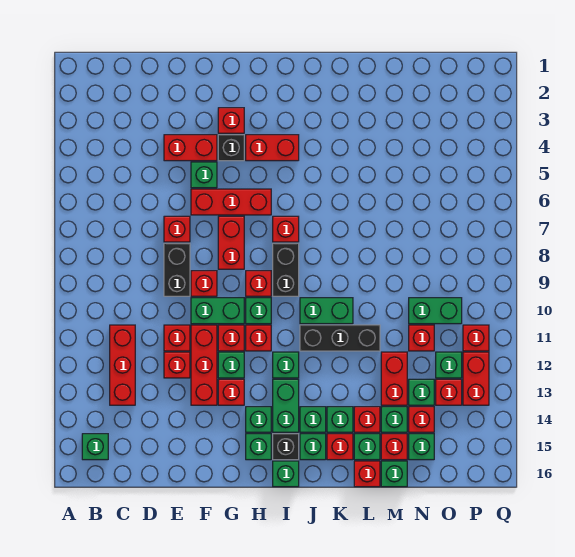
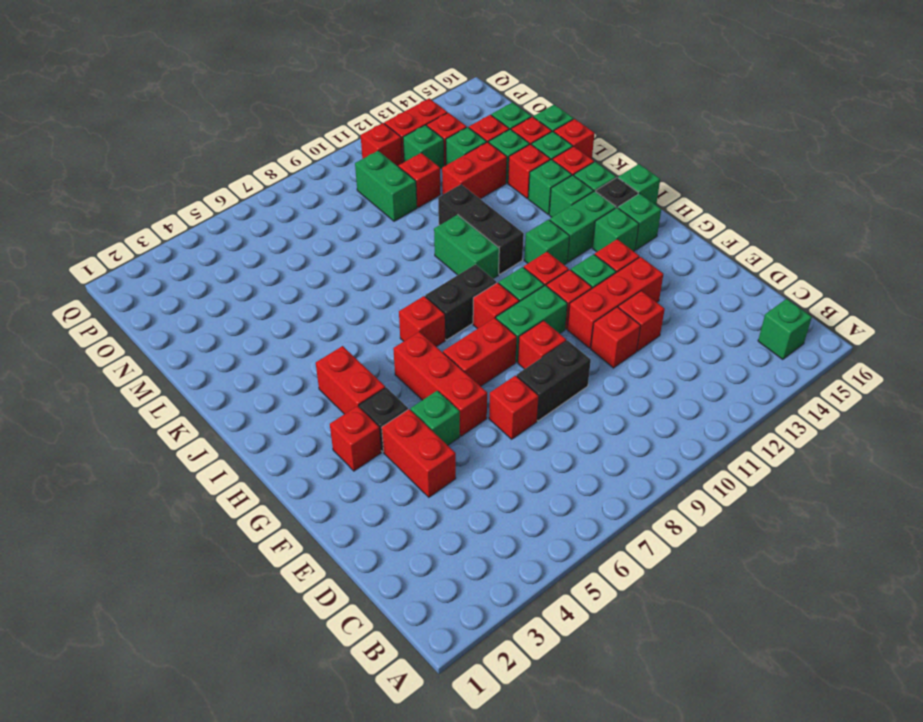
red 1x3 brick [110,325,135,405] -> none
green 1x2 brick [191,298,244,324] -> green 1x2 brick turned to [496,285,568,362]

